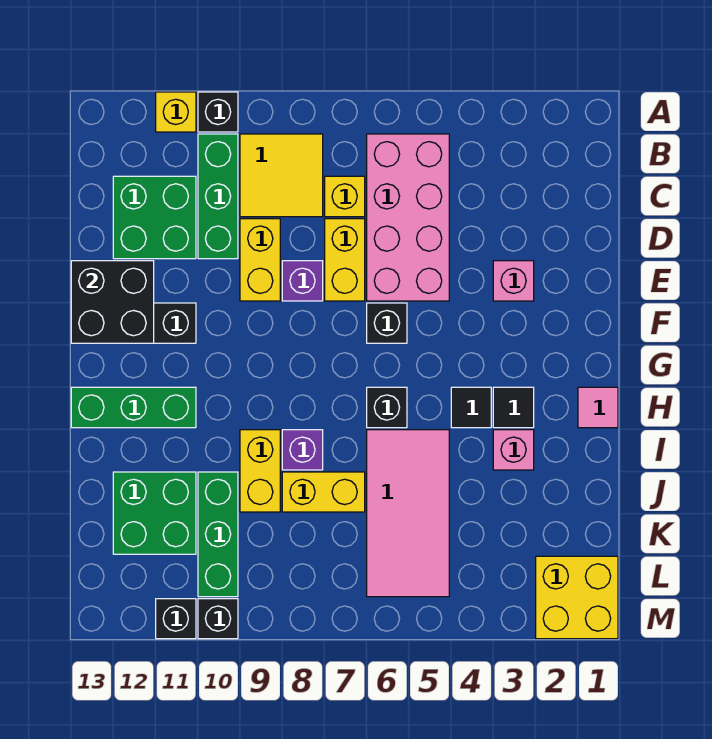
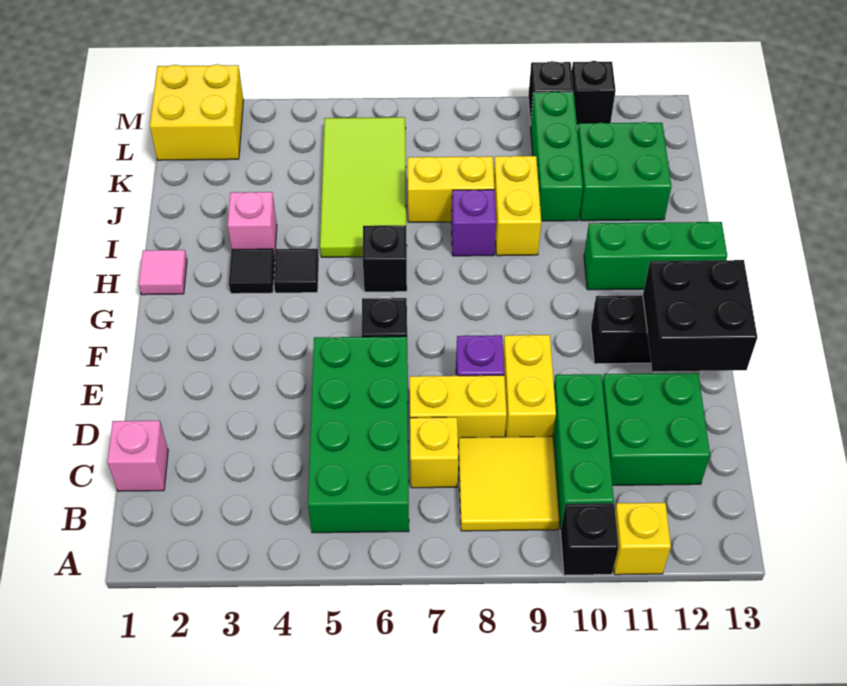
pink 2x4 brick [367,134,449,301] -> green 2x4 brick [308,336,409,533]
yellow 1x2 brick [325,219,365,301] -> yellow 1x2 brick turned to [410,375,507,445]
pink 1x1 brick [493,261,534,301] -> pink 1x1 brick moved to [107,421,168,491]
pink 2x4 tile [367,430,449,597] -> lime 2x4 tile [320,117,407,257]

